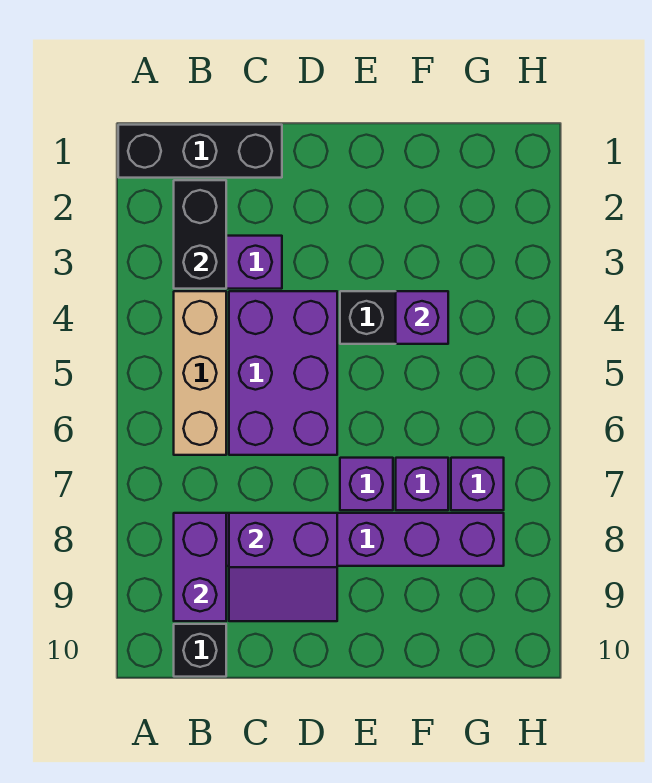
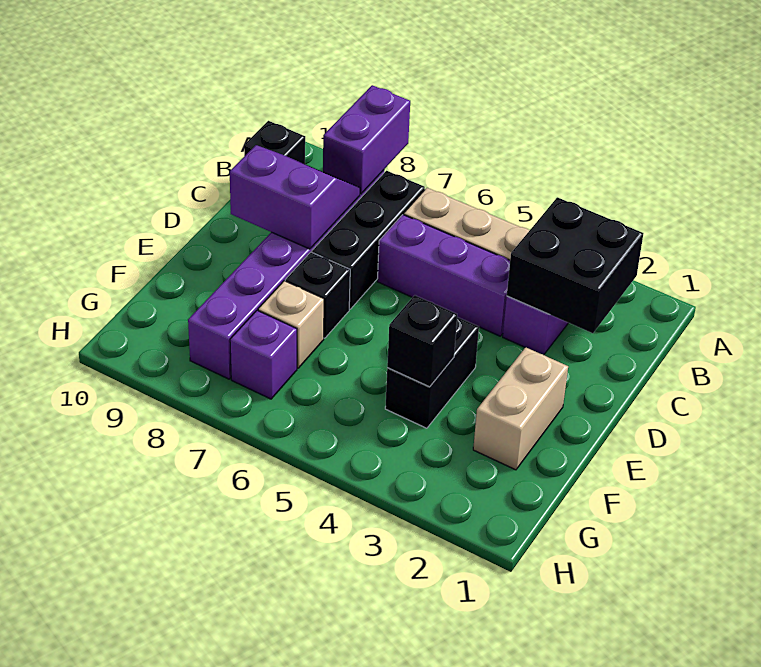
black 1x3 brick [118,125,282,178] -> black 1x3 brick moved to [312,171,425,309]
black 1x2 brick [174,180,226,289] -> black 2x2 brick [507,197,643,333]
purple 1x2 brick [174,513,226,621] -> purple 1x2 brick turned to [323,85,410,194]
purple 2x3 brick [229,291,337,455] -> purple 1x3 brick [377,215,510,336]
purple 2x2 slope [229,513,337,621] -> purple 2x2 slope turned to [230,145,360,249]
none -> tan 1x2 brick [473,347,568,470]
purple 1x1 brick [340,458,393,510] -> black 1x1 brick [285,252,350,338]
purple 1x1 brick [396,291,448,344] -> black 1x1 brick [387,295,457,387]
purple 1x1 brick [396,458,448,510] -> tan 1x1 brick [258,281,324,368]

